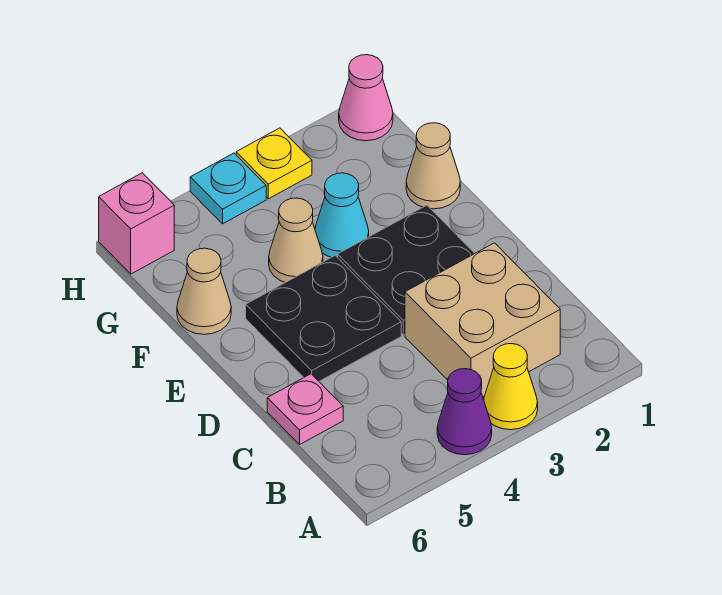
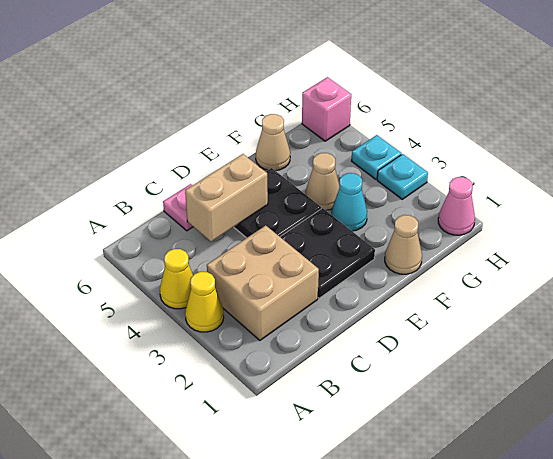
purple 1x1 cone [437,369,492,455] -> yellow 1x1 cone [160,249,193,309]
none -> tan 1x2 brick [185,154,268,242]
yellow 1x1 plate [236,128,312,199] -> cyan 1x1 plate [377,154,428,199]

